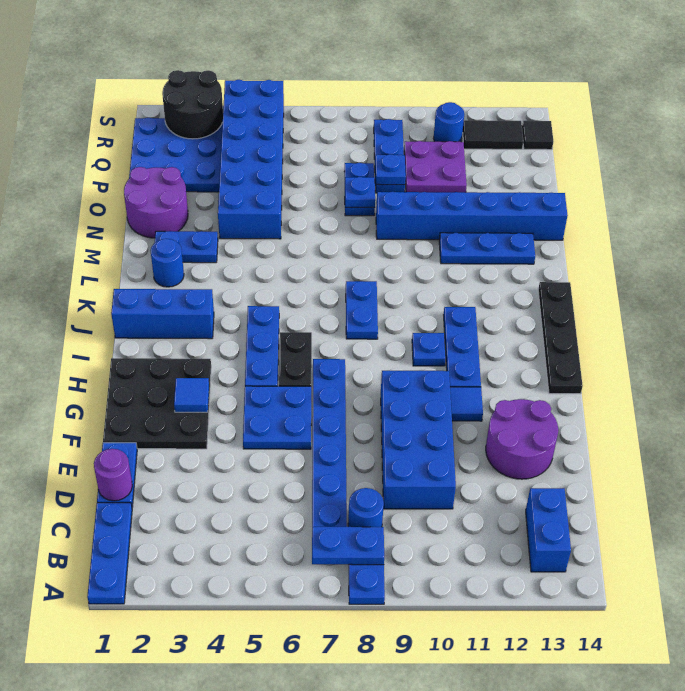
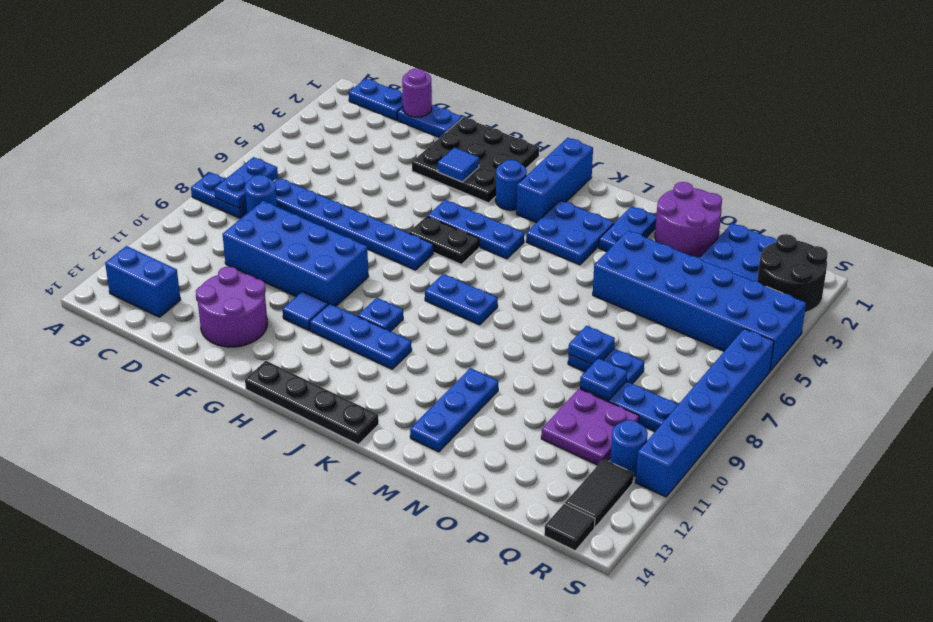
blue 1x3 plate [87,503,132,604] -> blue 1x2 plate [349,79,403,120]
blue 2x2 plate [243,386,311,449] -> blue 2x2 plate moved to [526,200,614,265]
blue 1x1 round brick [151,239,184,287] -> blue 1x1 round brick moved to [496,160,527,210]
blue 1x6 brick [376,192,568,240] -> blue 1x6 brick moved to [635,329,774,497]

